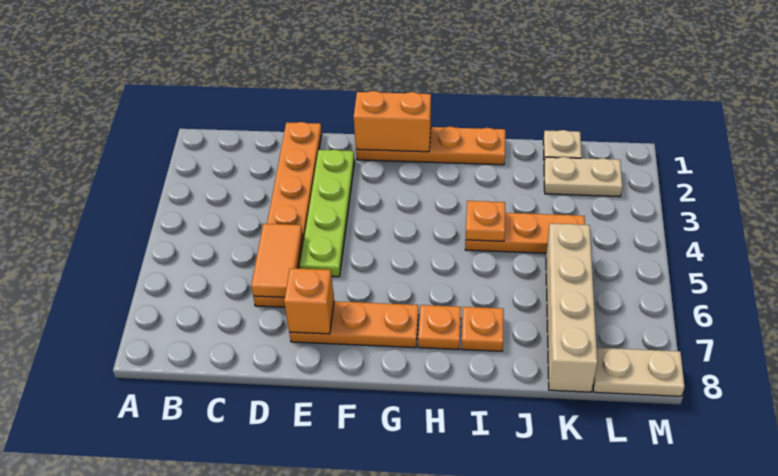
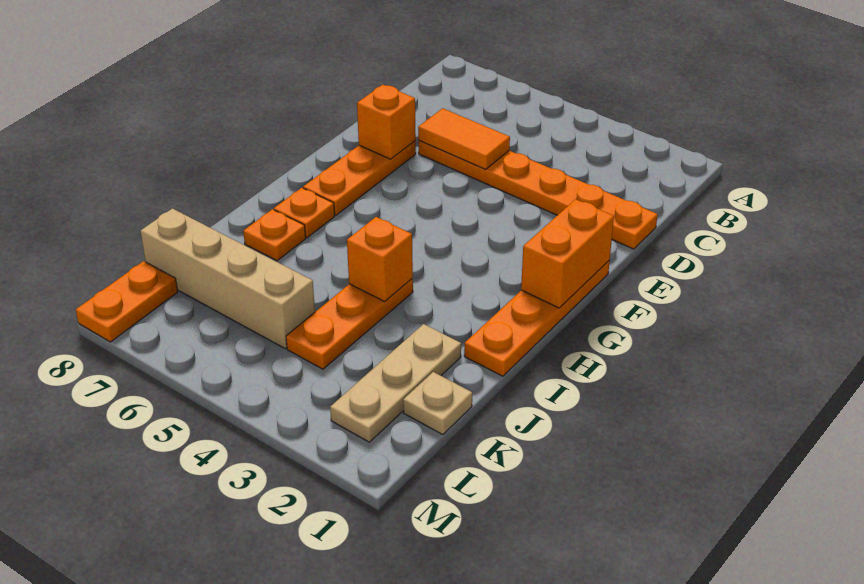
lime 1x4 plate [300,150,355,277] -> none
orange 1x1 plate [466,201,505,241] -> orange 1x1 brick [347,217,413,302]
tan 1x2 plate [544,157,622,197] -> tan 1x3 plate [330,324,461,442]
tan 1x2 plate [593,348,685,396] -> orange 1x2 plate [76,261,178,342]

